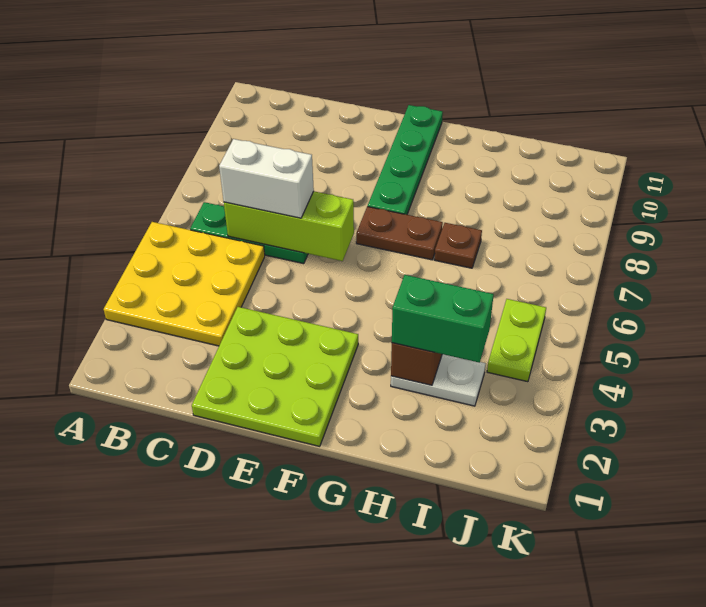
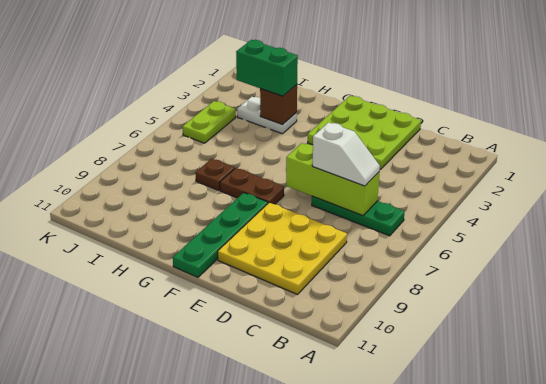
yellow 3x3 plate [104,222,265,346] -> yellow 3x3 plate moved to [218,203,347,294]
white 1x2 brick [219,139,314,218] -> white 1x2 slope [312,122,380,186]

